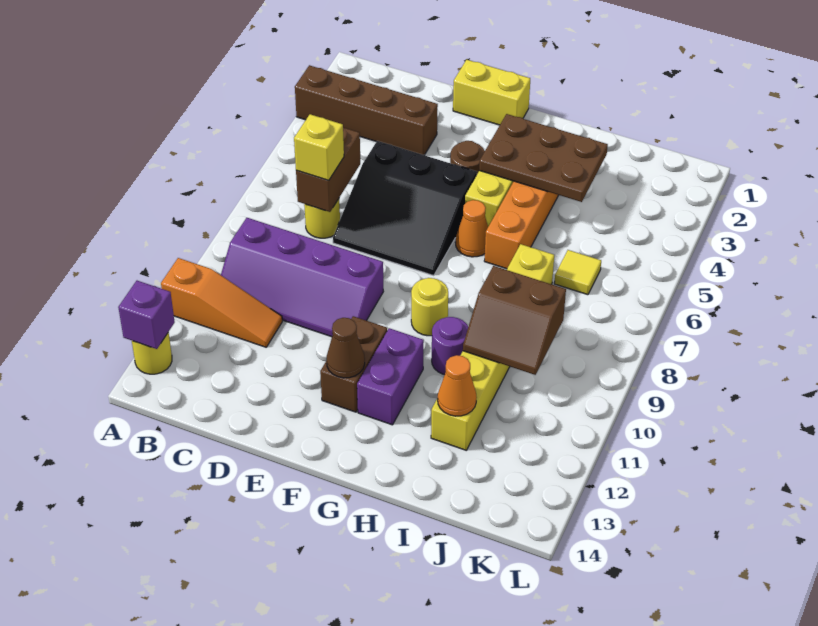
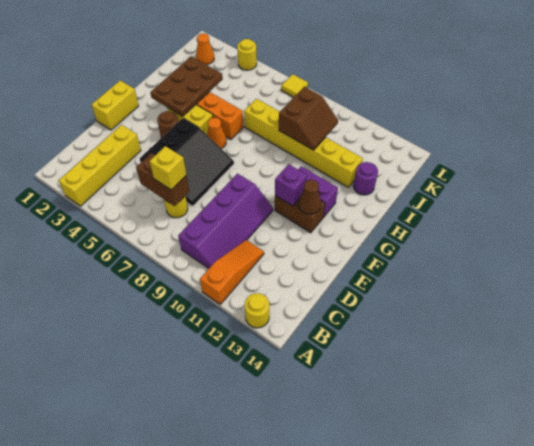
brown 1x4 brick [295,65,438,155] -> yellow 1x4 brick [59,125,141,206]
purple 1x1 brick [118,281,175,349] -> purple 1x1 brick moved to [275,164,307,206]
yellow 1x1 round brick [411,278,448,336] -> yellow 1x1 round brick moved to [237,39,257,70]
purple 1x1 round brick [432,317,468,375] -> purple 1x1 round brick moved to [353,162,378,195]
orange 1x1 cone [438,355,477,416] -> orange 1x1 cone moved to [196,33,214,65]
yellow 1x1 tile [554,250,601,295] -> yellow 1x1 tile moved to [281,74,308,97]

